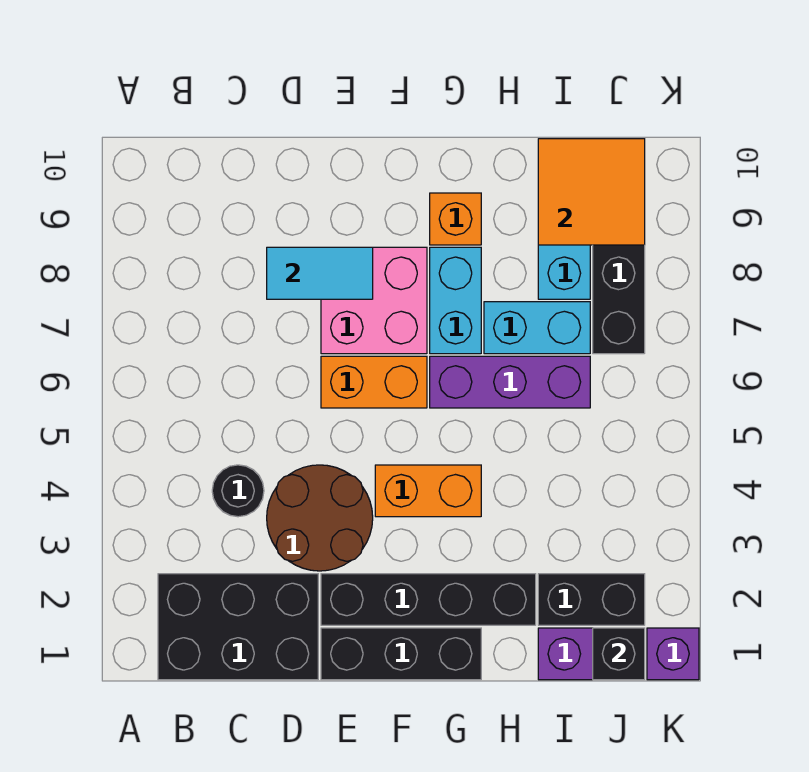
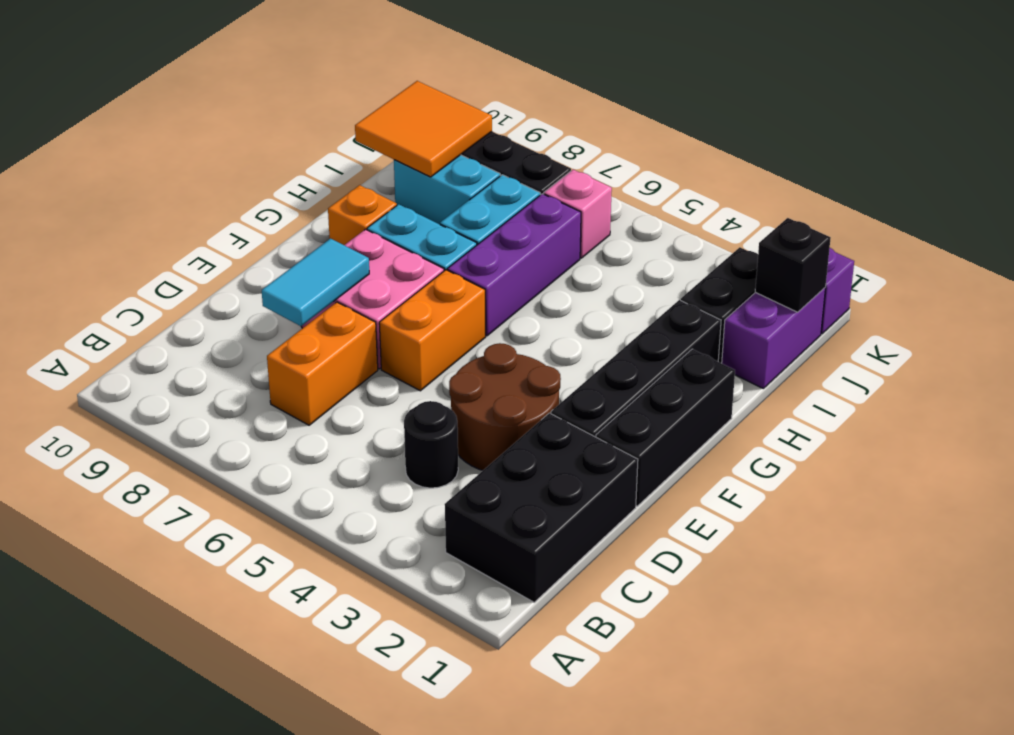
orange 1x2 brick [375,465,481,517] -> orange 1x2 brick moved to [267,302,378,425]
none -> pink 1x1 brick [544,170,612,258]

